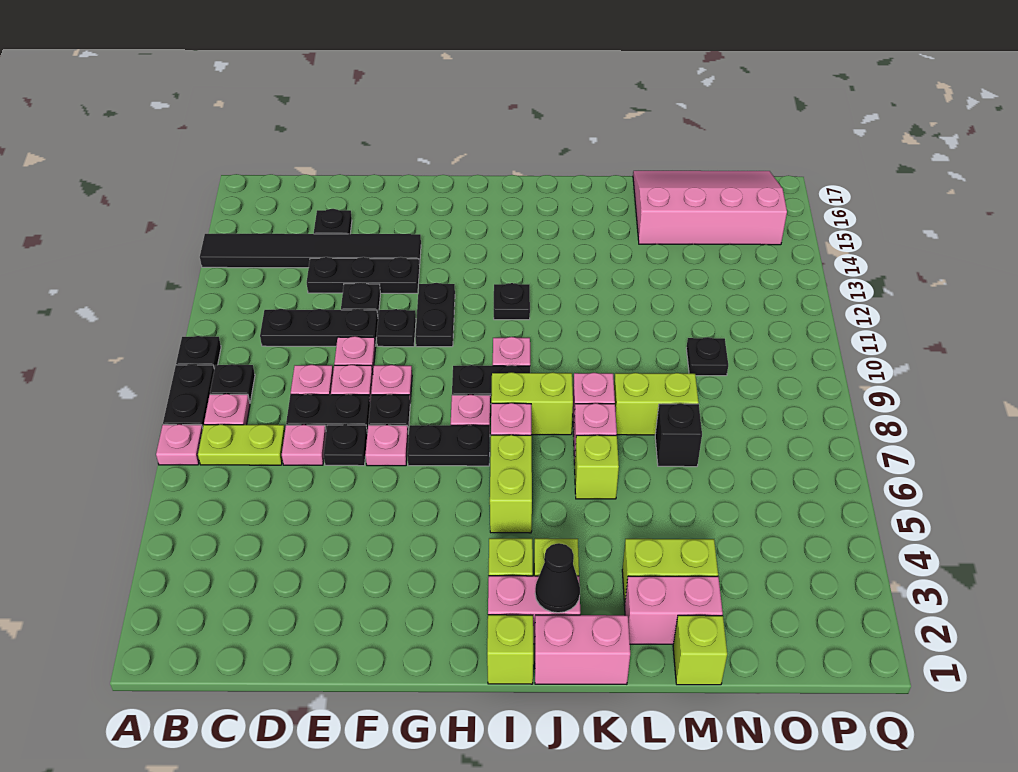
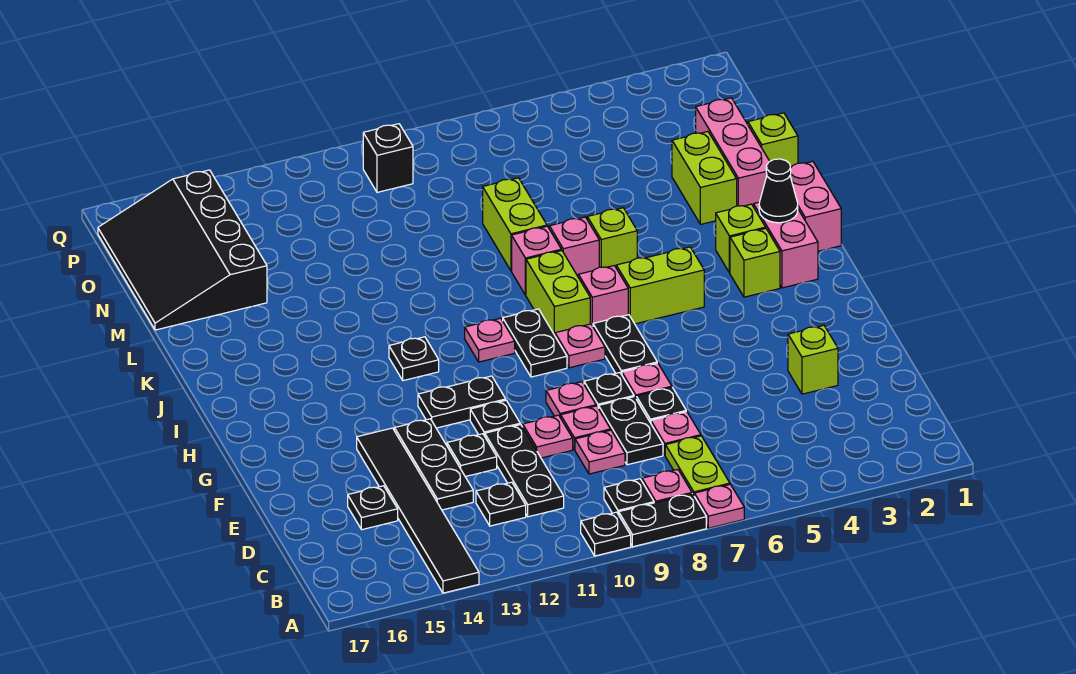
lime 1x1 brick [487,615,533,684] -> lime 1x1 brick moved to [788,325,838,394]
pink 1x2 brick [625,576,723,644] -> pink 1x3 brick [696,98,769,207]
black 1x1 brick [655,404,702,467] -> black 1x1 brick moved to [363,124,413,192]
pink 3x4 slope [633,171,787,245] -> black 3x4 slope [98,170,267,330]
black 1x1 plate [686,337,728,376] -> black 1x1 plate moved to [476,482,526,526]

